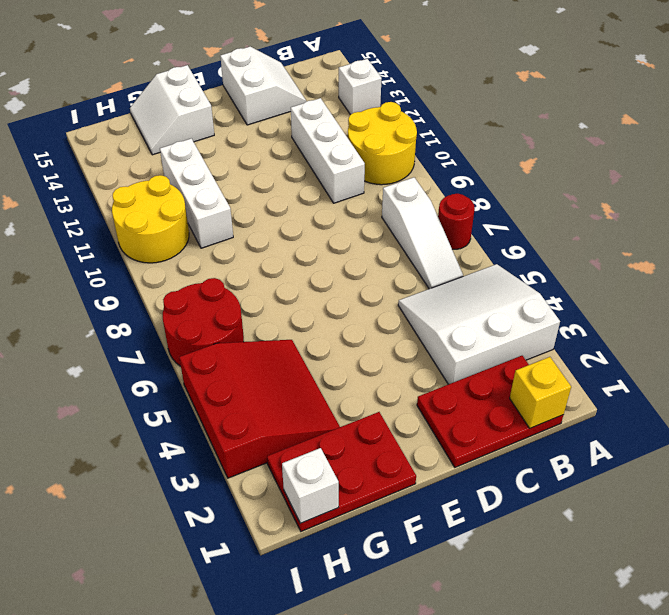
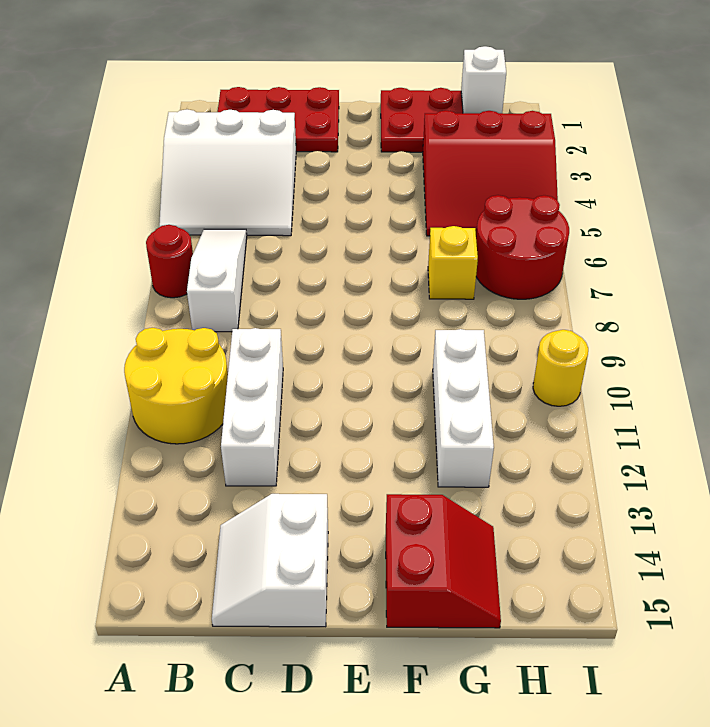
white 1x1 brick [339,59,382,115] -> none
yellow 1x1 brick [510,357,571,428] -> yellow 1x1 brick moved to [428,226,478,299]
white 2x2 slope [130,65,214,155] -> red 2x2 slope [386,494,501,628]
red 3x3 slope [179,340,340,478] -> red 3x3 slope turned to [423,110,558,236]
yellow 2x2 round brick [112,175,189,263] -> yellow 1x1 round brick [533,330,588,406]

